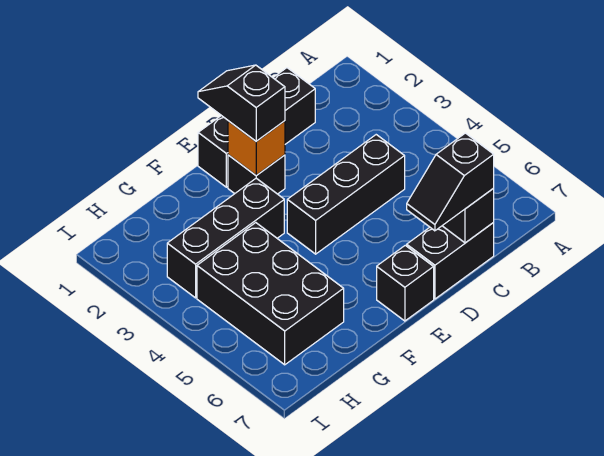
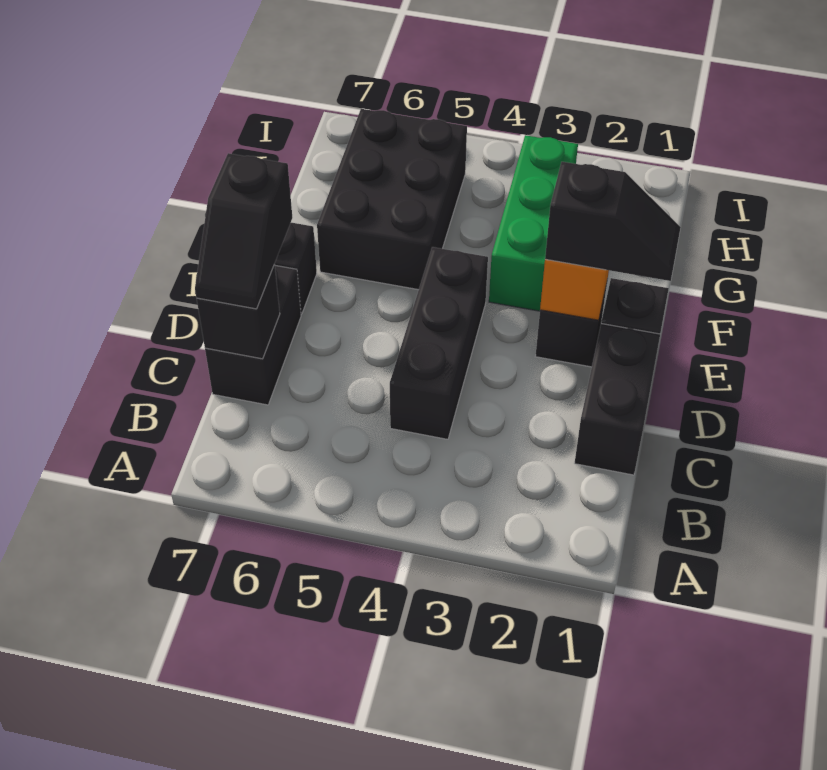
black 1x2 slope [407,133,494,231] -> black 1x2 slope turned to [195,153,292,309]
black 1x3 brick [167,178,284,298] -> green 1x3 brick [489,135,578,311]
black 2x3 brick [197,223,344,365] -> black 2x3 brick turned to [317,109,467,290]

